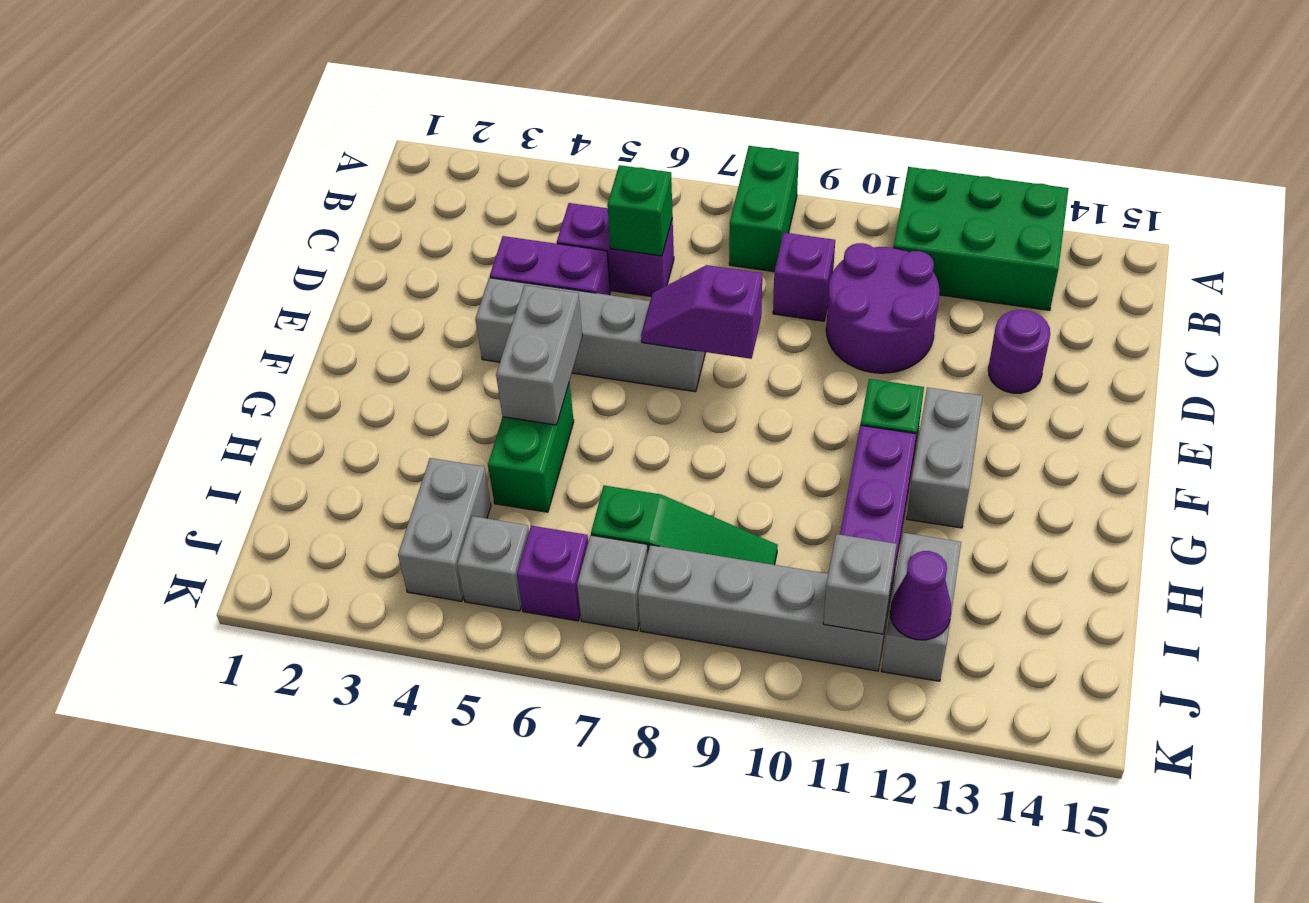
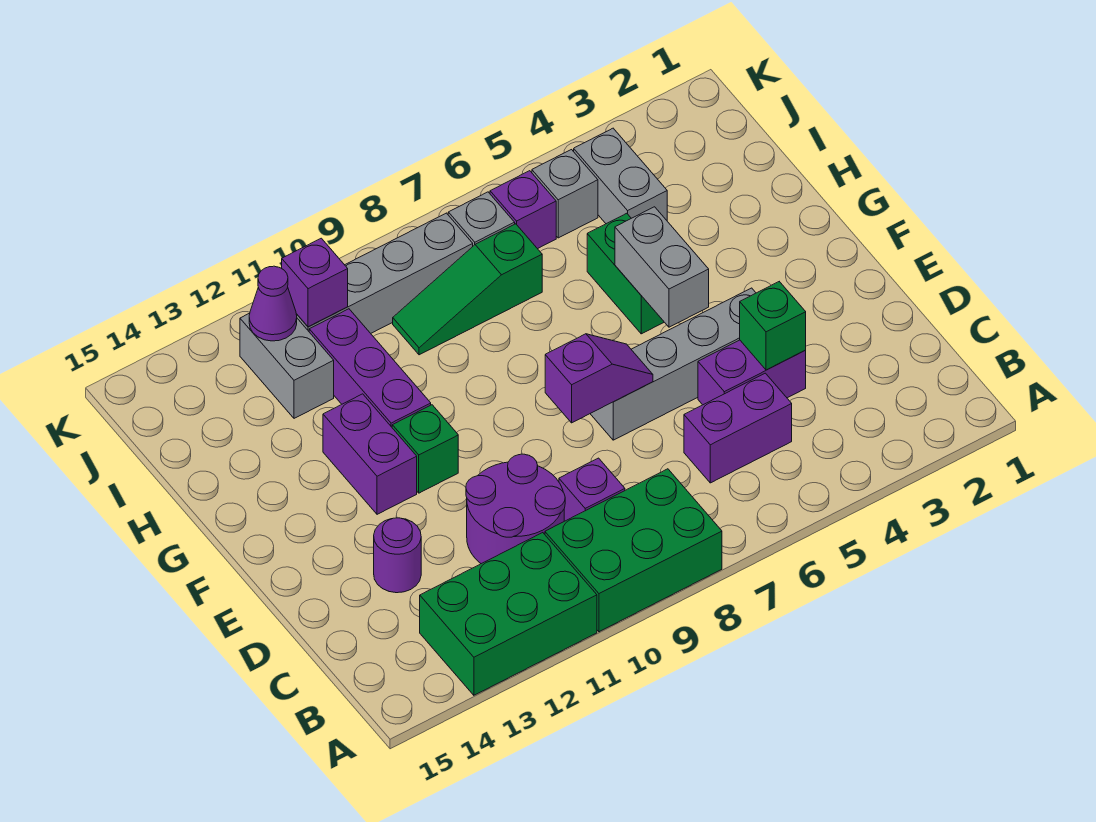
green 1x2 brick [729,146,799,272] -> green 2x3 brick [545,469,722,632]
green 1x1 brick [607,165,673,256] -> green 1x1 brick moved to [740,282,806,370]
grey 1x2 brick [907,387,983,528] -> purple 1x2 brick [323,394,417,514]
grey 1x1 brick [823,534,897,634] -> purple 1x1 brick [282,238,348,327]

